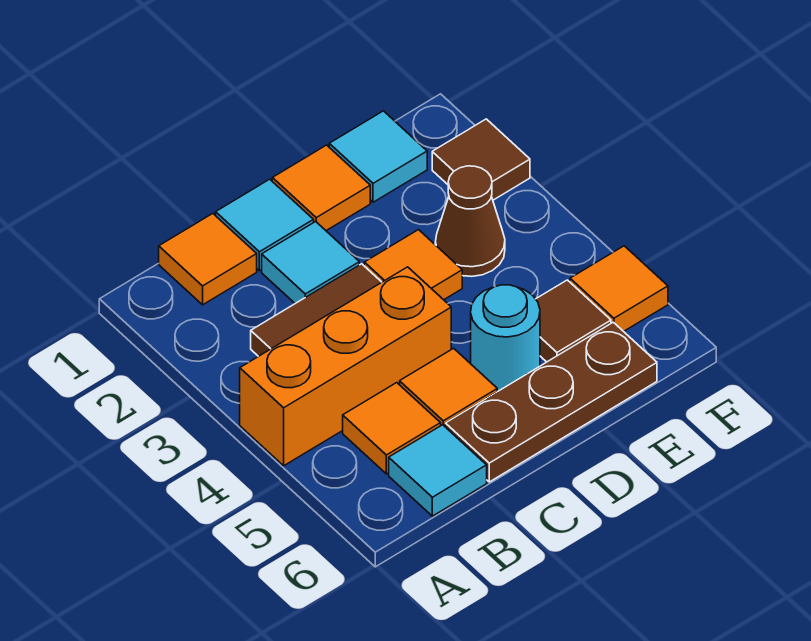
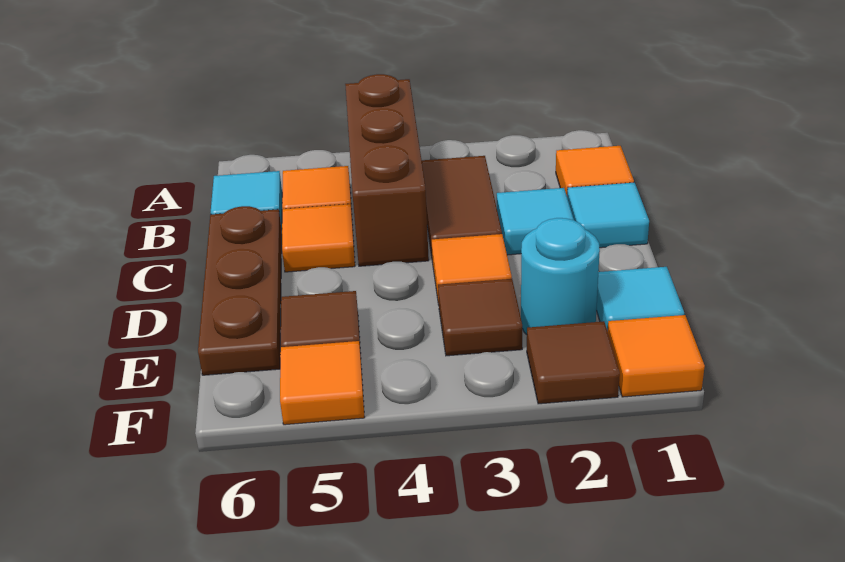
orange 1x3 brick [240,267,451,466] -> brown 1x3 brick [345,74,429,266]
orange 1x1 tile [272,145,370,231] -> orange 1x1 tile moved to [608,315,705,397]
cyan 1x1 round brick [471,285,540,392] -> cyan 1x1 round brick moved to [521,218,600,335]
brown 1x1 cone [435,166,505,276] -> brown 1x1 tile [438,279,522,356]

